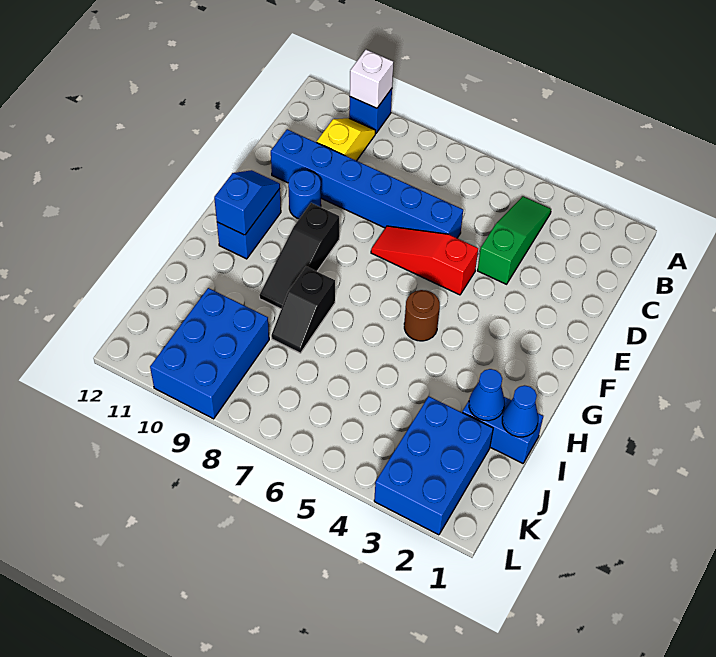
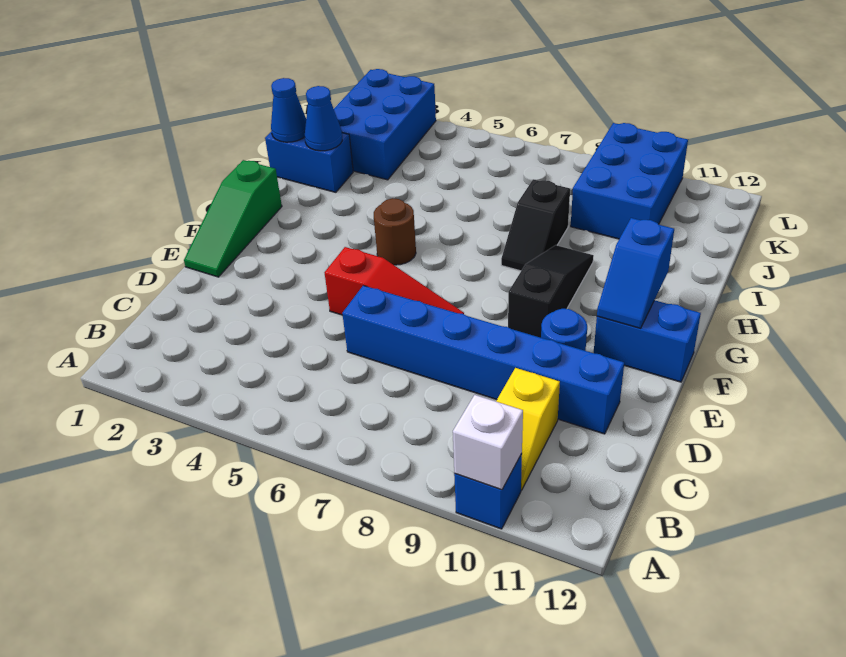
green 1x3 slope [477,196,551,284] -> green 1x3 slope moved to [184,160,282,277]
blue 1x2 brick [217,189,281,259] -> blue 1x2 brick turned to [594,300,701,382]
black 1x2 slope [271,267,335,353] -> black 1x2 slope turned to [501,179,570,271]

